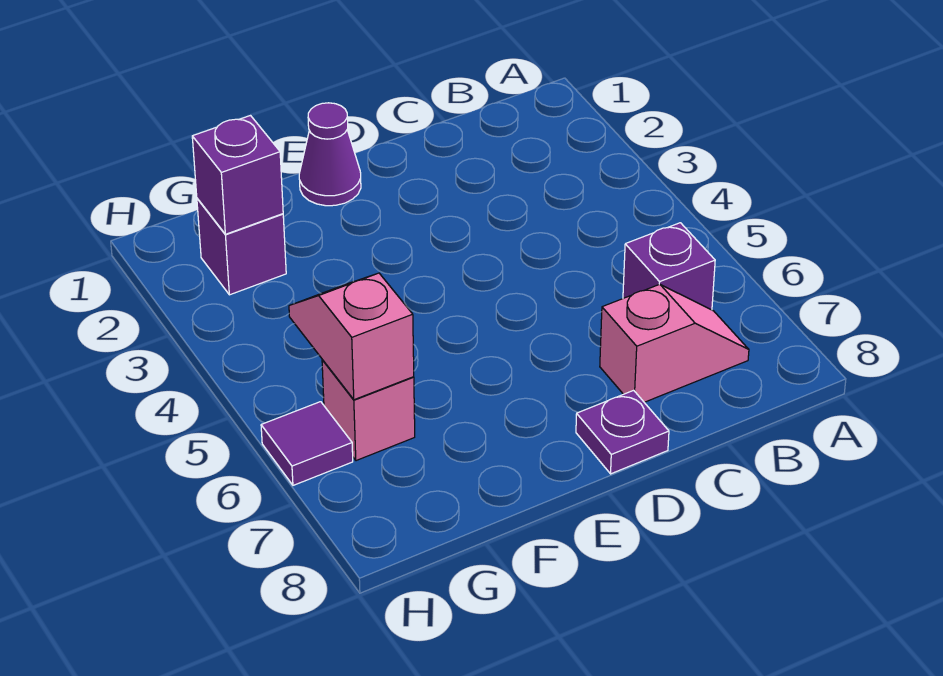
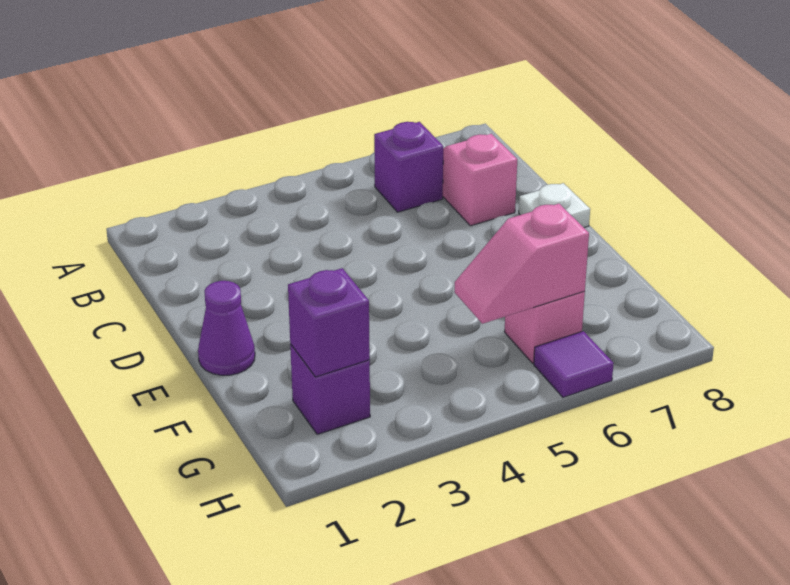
purple 1x1 plate [576,390,669,474] -> white 1x1 plate [519,183,590,228]

